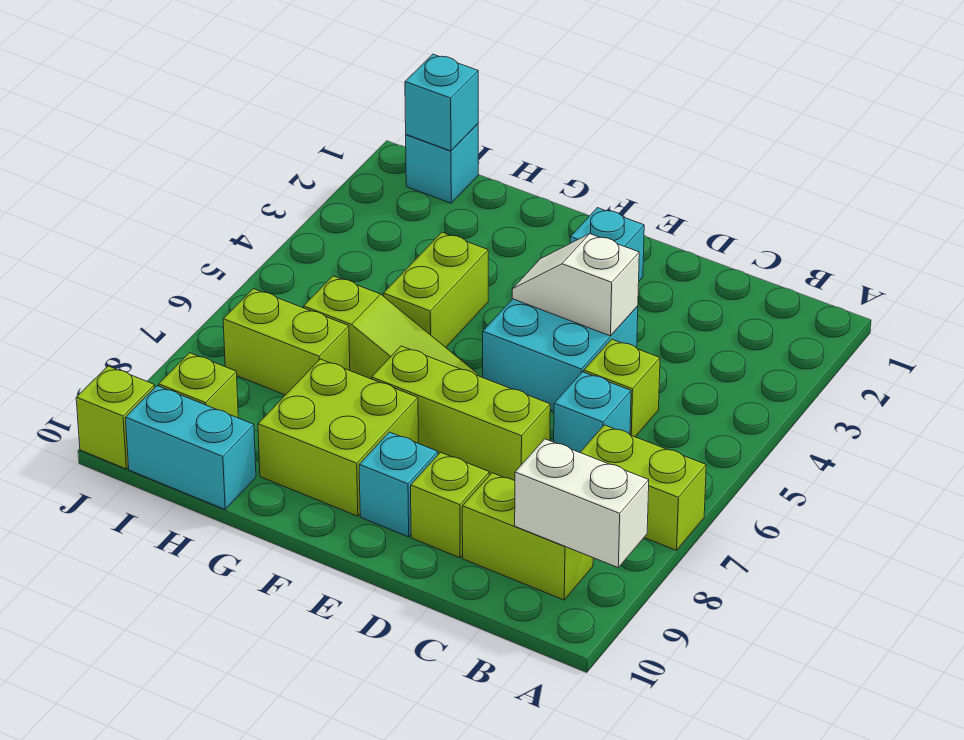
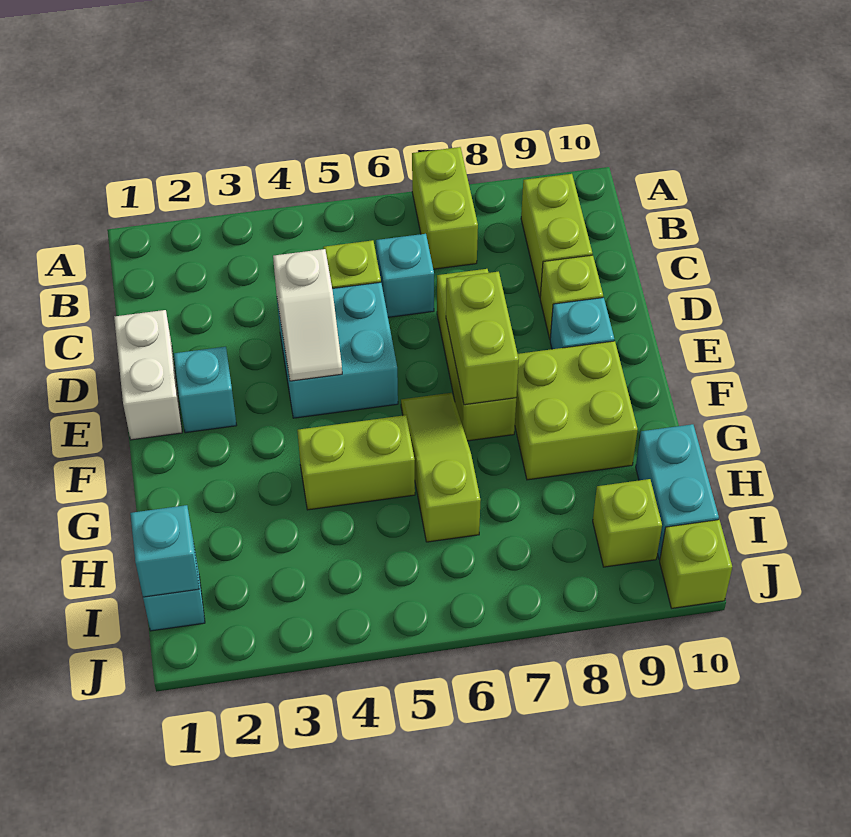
white 1x2 brick [515,439,649,567] -> white 1x2 brick moved to [114,310,182,440]
lime 1x2 brick [223,289,350,395] -> lime 1x2 brick moved to [446,272,519,405]

